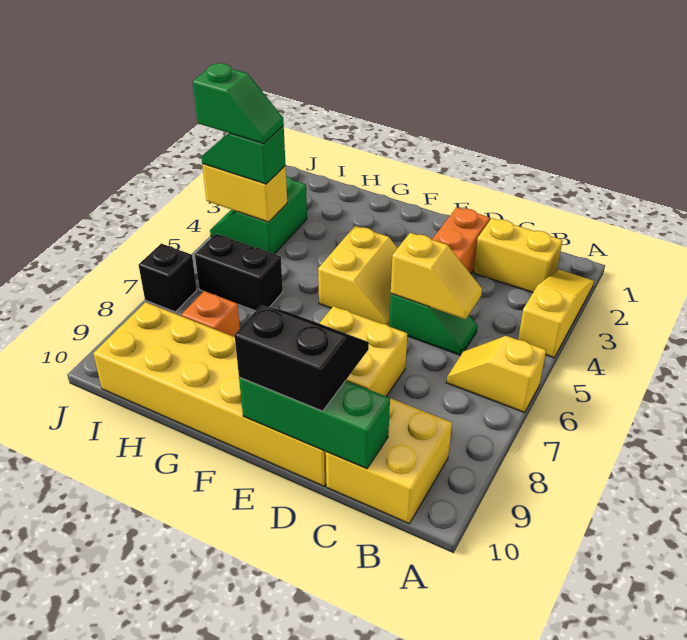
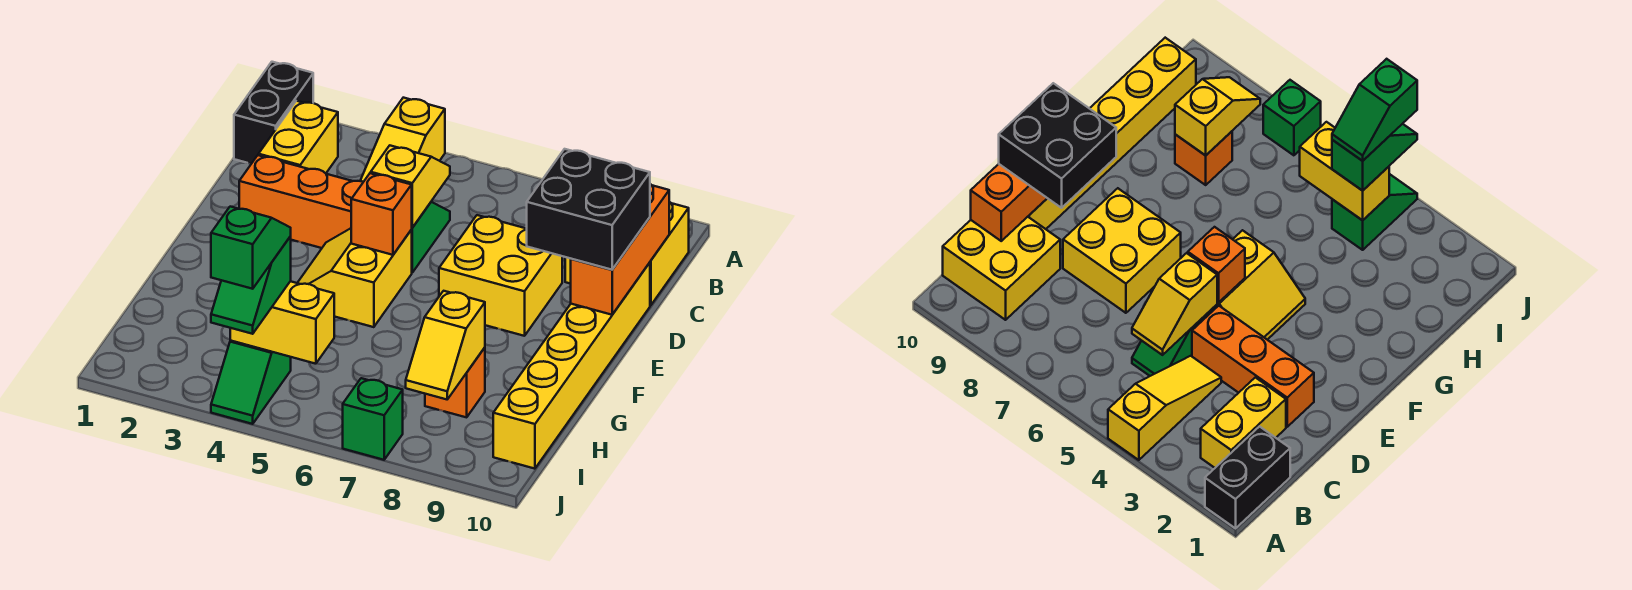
yellow 1x3 slope [518,270,594,358] -> yellow 1x3 slope turned to [360,98,445,182]
yellow 1x2 slope [446,336,546,413] -> yellow 1x2 slope moved to [406,291,485,399]
green 1x3 brick [239,377,390,469] -> orange 1x3 brick [571,184,669,315]
yellow 2x6 brick [93,302,326,486] -> yellow 1x6 brick [493,263,650,469]
black 2x2 slope [235,305,369,411] -> black 2x2 brick [527,149,650,270]
yellow 2x2 slope [318,226,397,326] -> yellow 2x2 slope turned to [298,228,412,327]
none -> orange 1x1 brick [351,173,412,255]
black 1x2 brick [195,234,283,311] -> black 1x2 brick moved to [234,62,313,164]
green 2x2 slope [210,176,307,254] -> green 1x2 slope [211,341,291,424]
yellow 1x2 brick [202,164,287,222] -> yellow 1x2 brick turned to [230,281,334,364]
black 1x1 brick [139,244,197,312] -> green 1x1 brick [343,378,403,460]

